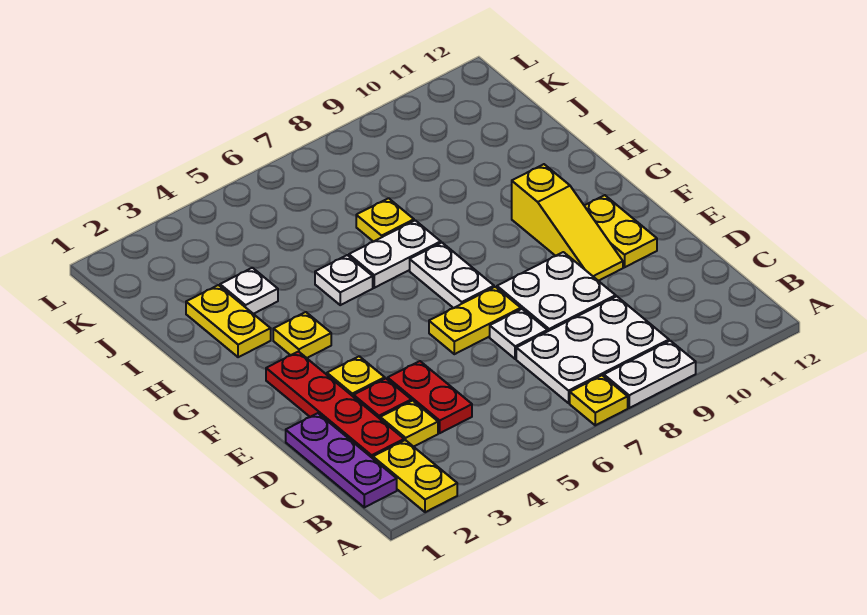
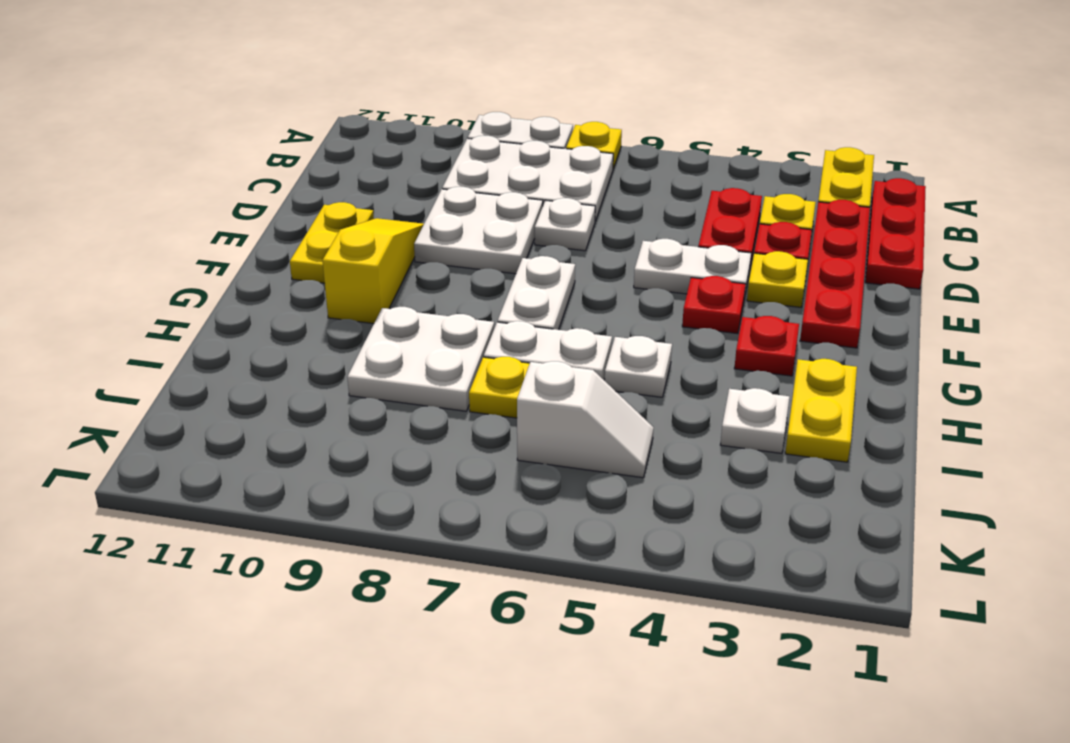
purple 1x3 plate [286,413,397,507] -> red 1x3 plate [865,178,926,289]
none -> white 1x2 plate [634,239,751,298]
yellow 1x2 plate [429,287,521,354] -> none
none -> red 1x1 plate [682,276,746,334]
yellow 1x1 plate [273,312,331,358] -> red 1x1 plate [734,316,799,376]
none -> white 2x2 plate [347,307,494,411]
none -> white 1x2 slope [517,361,654,478]

